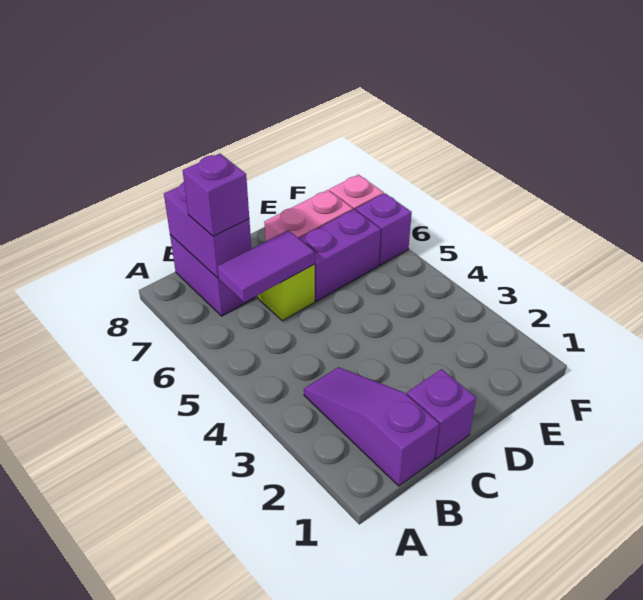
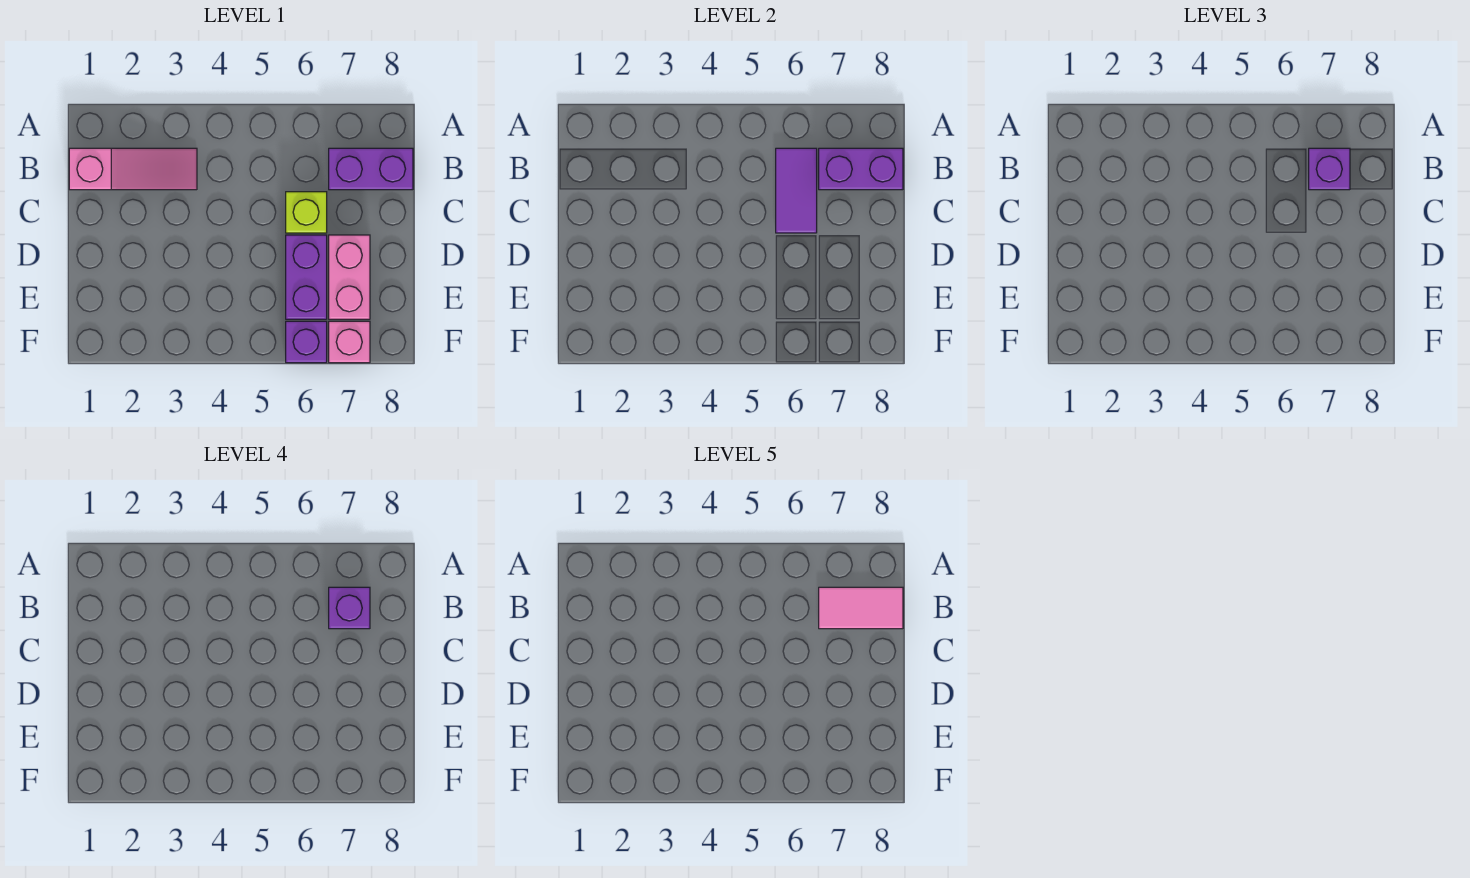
purple 1x3 slope [304,367,439,486] -> pink 1x3 slope [69,148,197,190]
none -> pink 1x2 tile [819,587,903,629]
purple 1x1 brick [407,369,476,459] -> purple 1x1 brick moved to [329,587,370,629]

